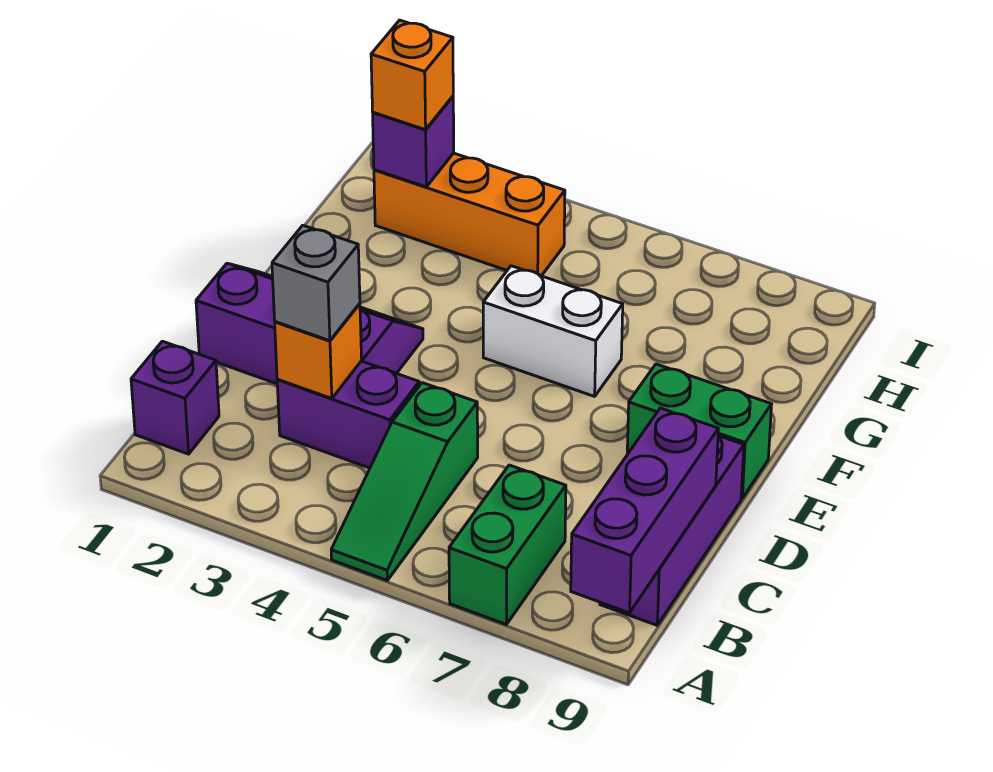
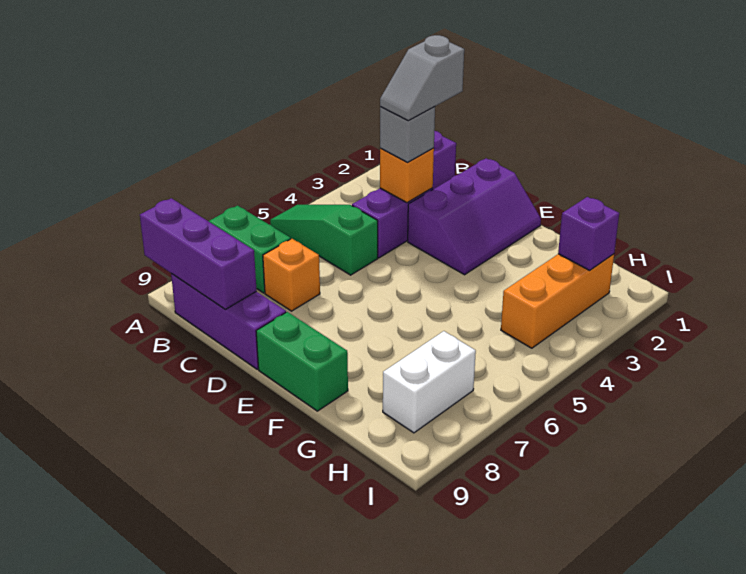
none -> grey 1x2 slope [380,35,464,121]
green 1x2 brick [627,364,772,498] -> green 1x2 brick turned to [256,312,348,411]
white 1x2 brick [483,266,623,396] -> white 1x2 brick moved to [383,331,476,433]
orange 1x1 brick [371,20,453,130] -> orange 1x1 brick moved to [263,239,320,311]

